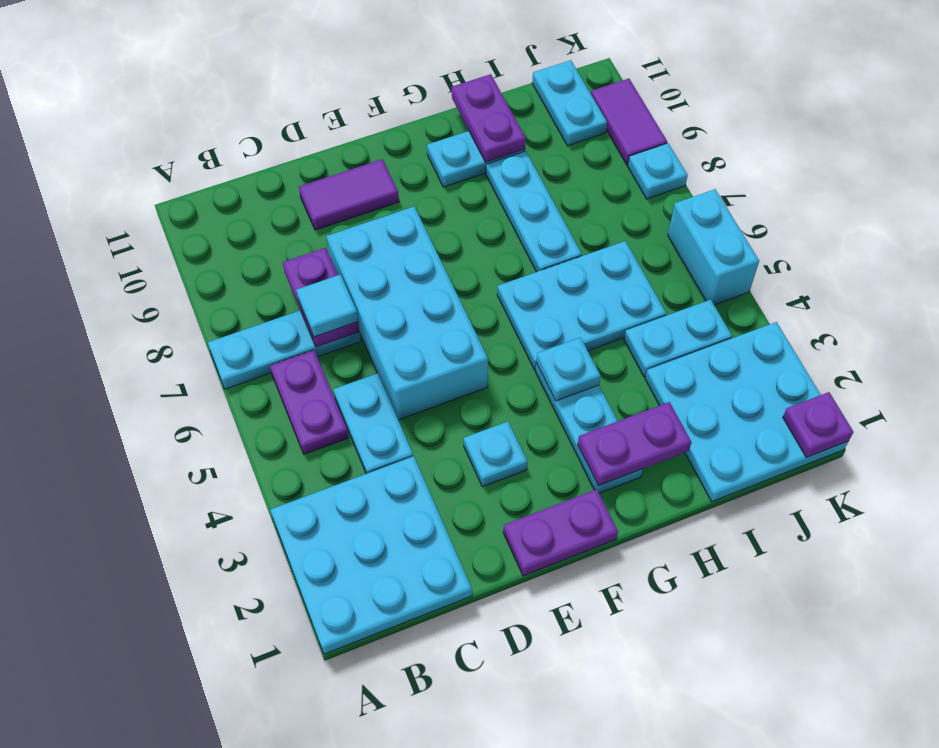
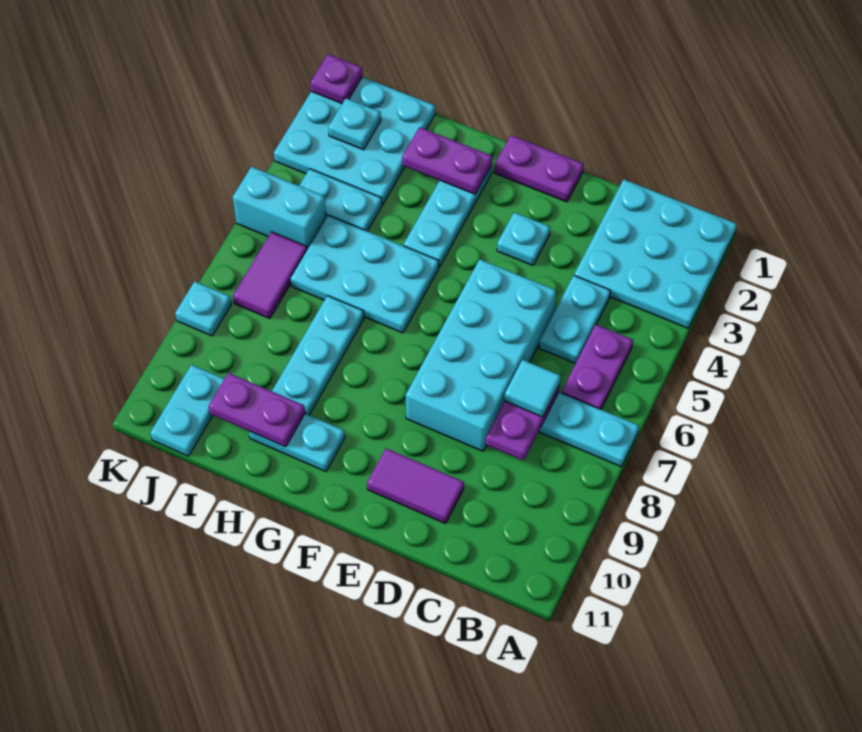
cyan 1x1 plate [536,337,601,401] -> cyan 1x1 plate moved to [328,98,381,150]
purple 1x2 plate [452,74,526,162] -> purple 1x2 plate turned to [208,373,305,447]
cyan 1x2 brick [668,189,759,305] -> cyan 1x2 brick turned to [233,167,326,249]
purple 1x2 tile [591,79,667,165] -> purple 1x2 tile moved to [233,232,307,319]

